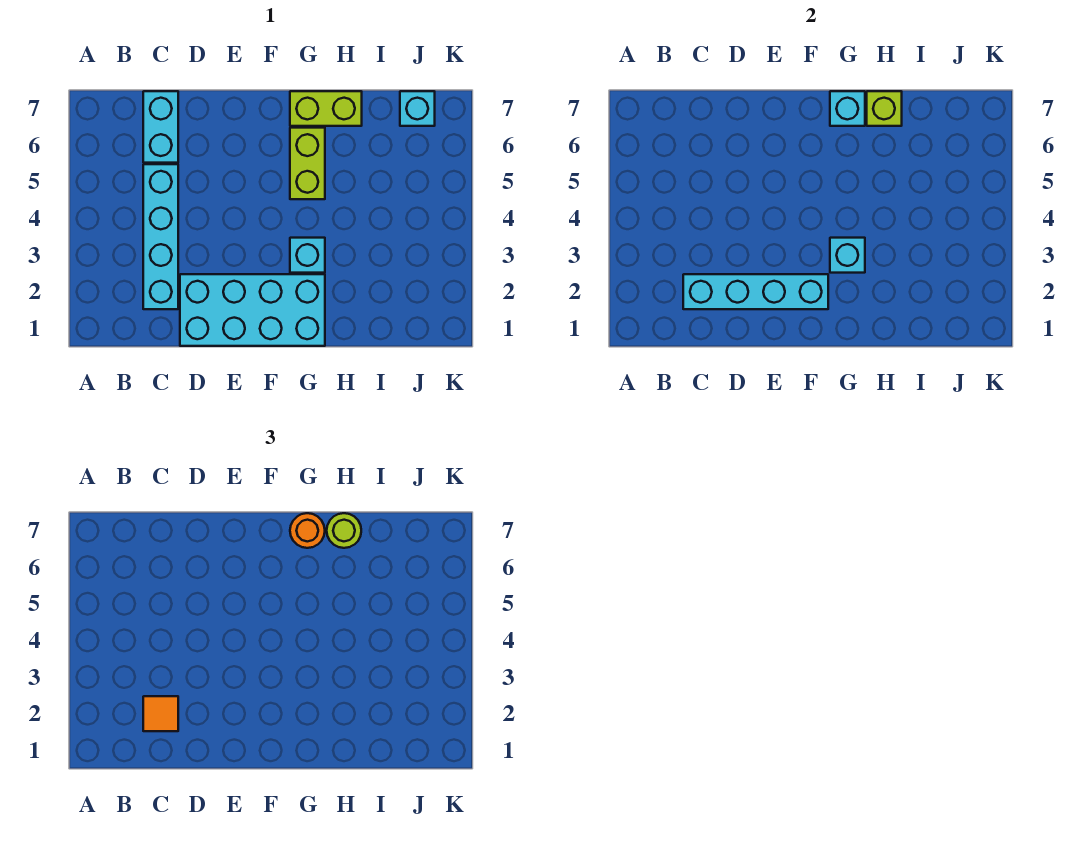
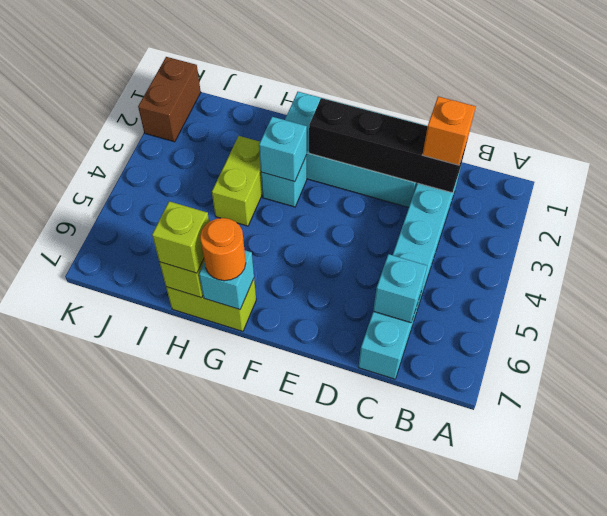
cyan 1x4 brick [683,274,828,309] -> black 1x4 brick [309,98,467,193]
orange 1x1 tile [143,696,178,731] -> orange 1x1 brick [422,97,476,165]
lime 1x2 brick [290,128,325,199] -> lime 1x2 brick moved to [212,136,262,226]
lime 1x1 round brick [327,513,361,548] -> lime 1x1 brick [152,201,209,273]
cyan 1x1 brick [400,91,435,126] -> cyan 1x1 brick moved to [373,254,427,323]
none -> brown 1x2 brick [138,57,201,142]

